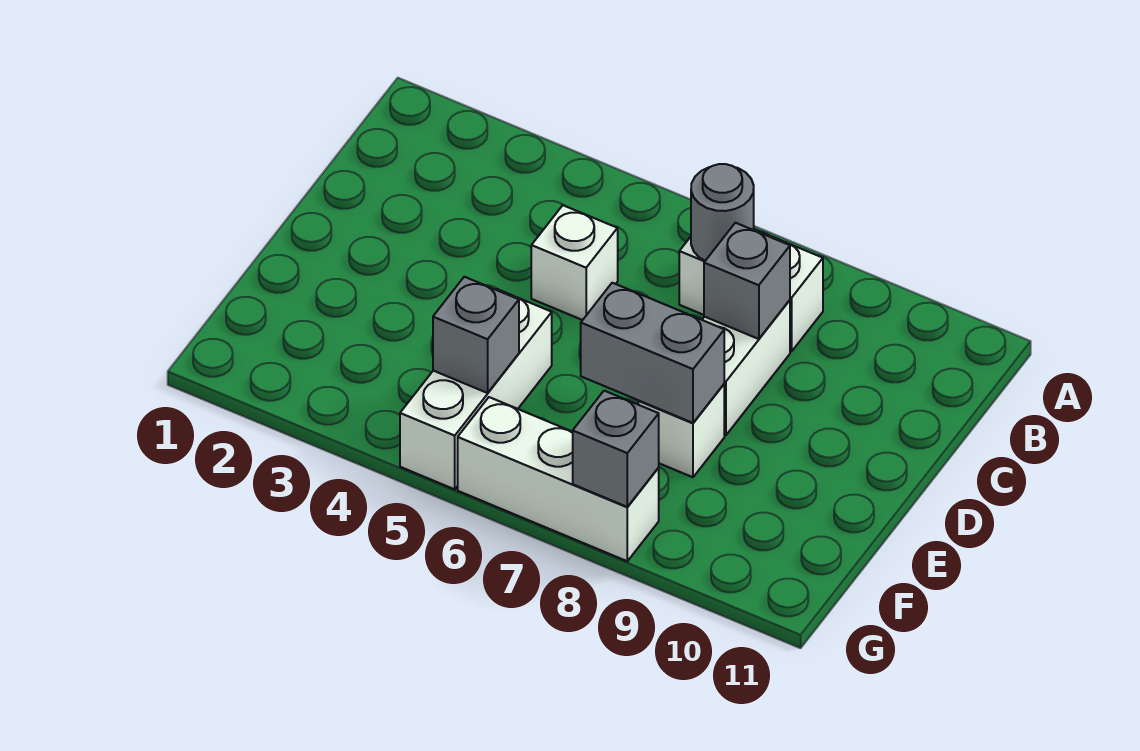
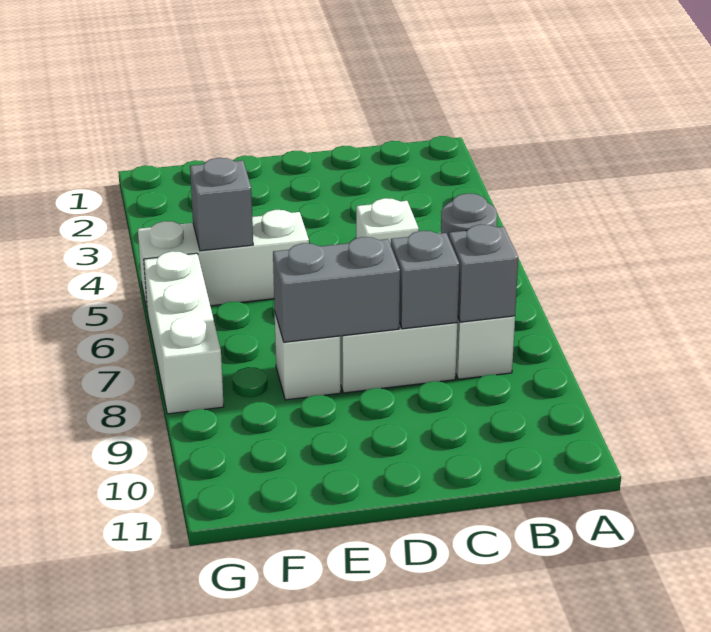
grey 1x2 brick [581,283,724,423] -> grey 1x2 brick turned to [273,237,400,342]
grey 1x1 brick [573,391,659,507] -> grey 1x1 brick moved to [449,224,518,322]

